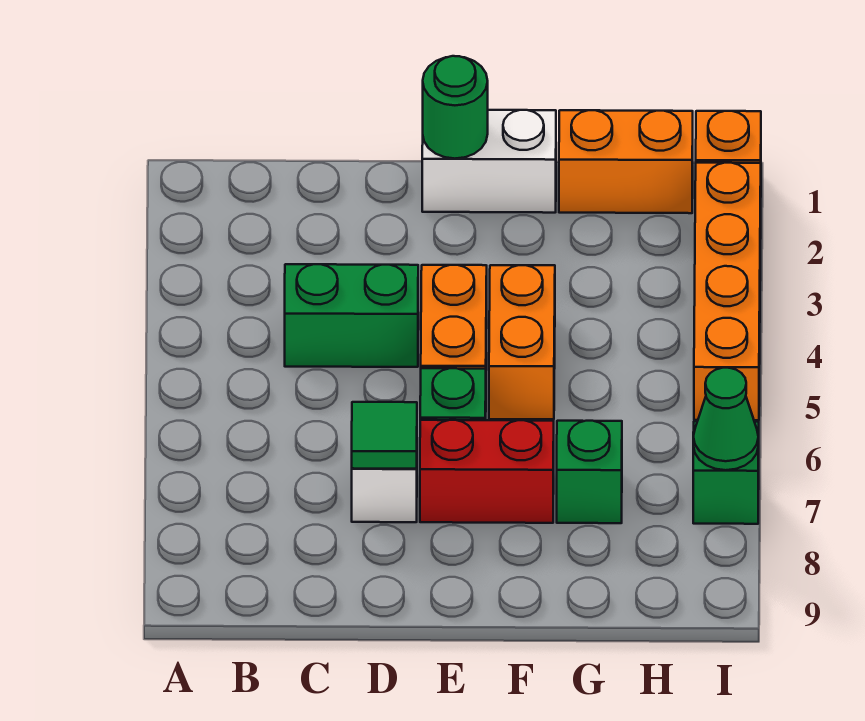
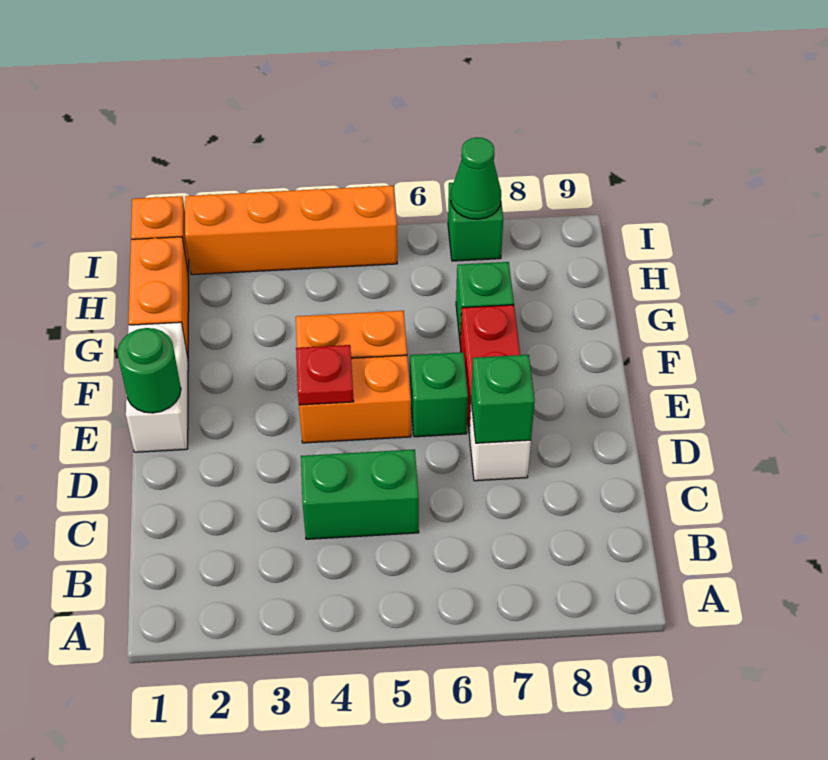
green 1x2 brick [285,264,418,367] -> green 1x2 brick turned to [301,449,419,539]
green 1x1 tile [352,402,417,469] -> green 1x1 brick [471,355,535,443]
none -> red 1x1 plate [296,345,354,405]

